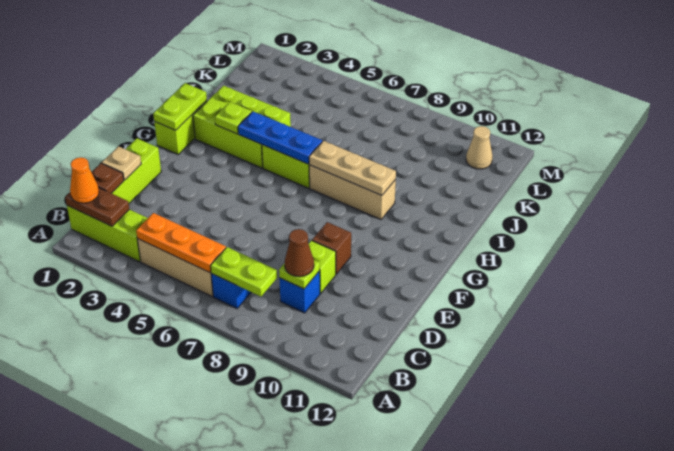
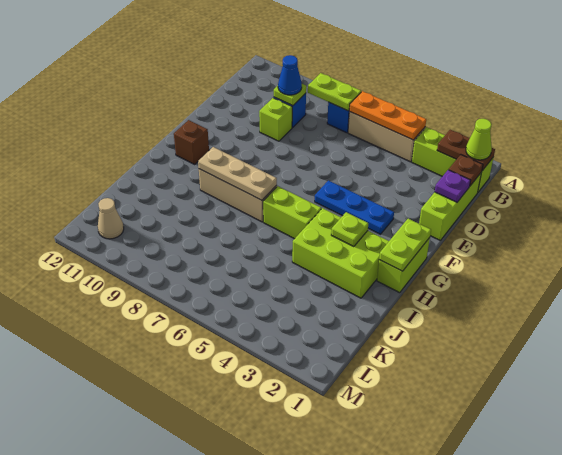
orange 1x1 cone [70,157,99,203] -> lime 1x1 cone [466,119,492,160]
brown 1x1 cone [285,229,314,277] -> blue 1x1 cone [278,55,302,95]
tan 1x1 plate [102,146,141,180] -> purple 1x1 plate [435,170,471,202]
brown 1x1 brick [312,222,351,274] -> brown 1x1 brick moved to [174,120,209,164]
blue 1x3 plate [238,111,322,164] -> blue 1x3 plate moved to [315,181,394,234]

